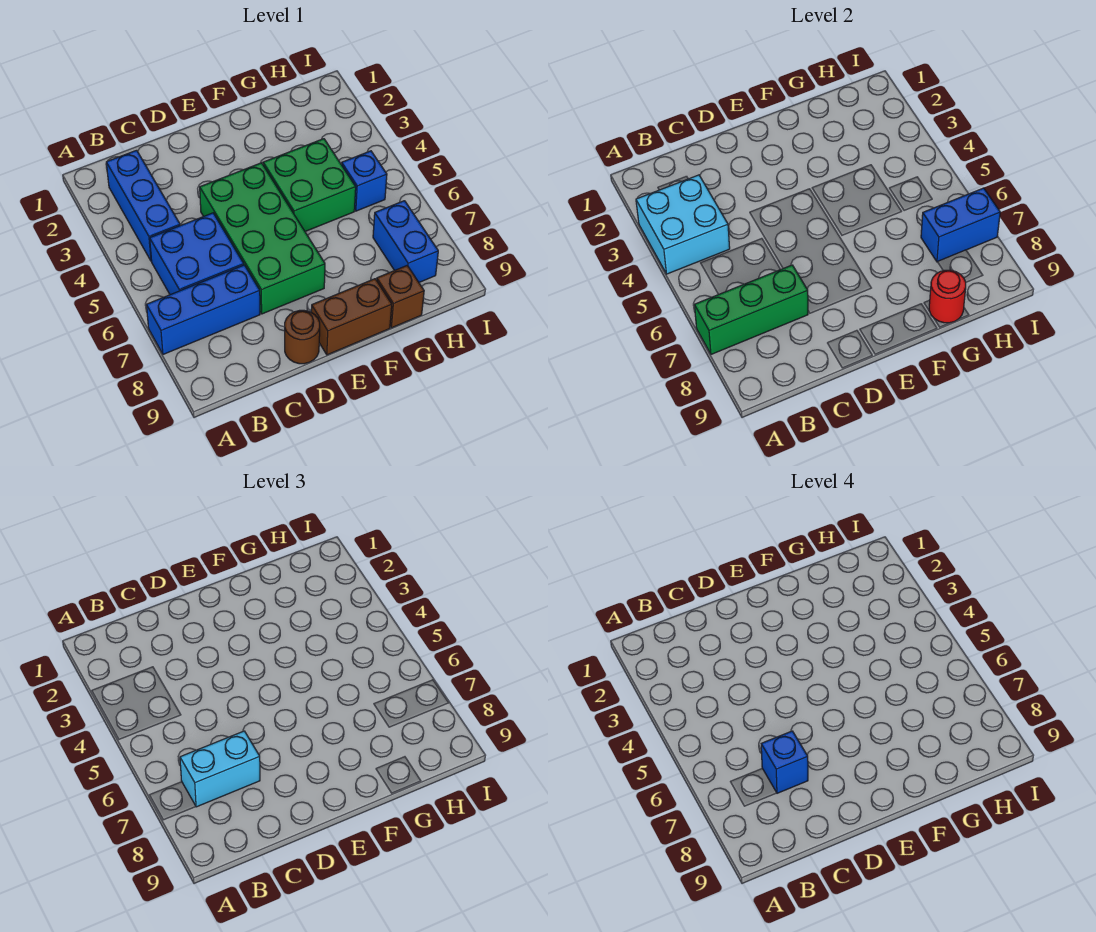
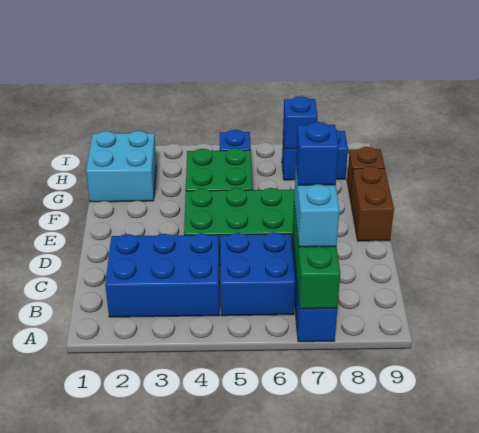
cyan 2x2 brick [636,175,730,274] -> cyan 2x2 brick moved to [86,131,156,202]
blue 1x3 brick [106,150,180,261] -> blue 2x3 brick [105,233,219,317]
brown 1x1 round brick [285,310,320,364] -> none
red 1x1 round brick [929,270,966,323] -> none
blue 1x2 brick [921,188,1000,262] -> blue 1x1 brick [283,96,318,149]

